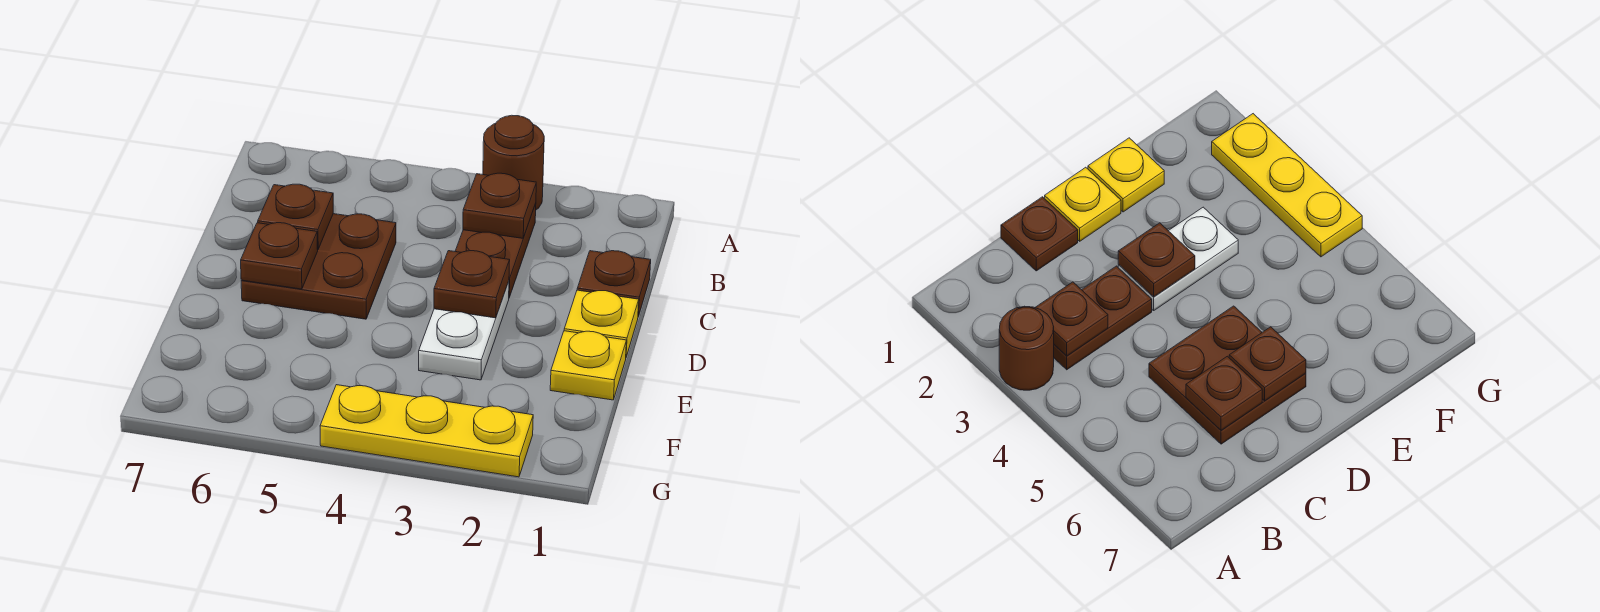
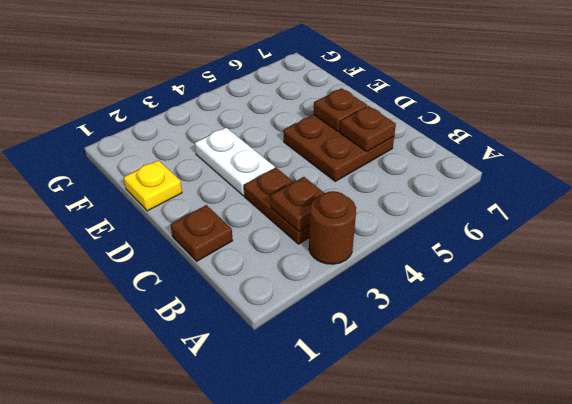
yellow 1x1 plate [564,290,639,357] -> none
brown 1x1 plate [434,251,510,318] -> none
yellow 1x3 plate [320,385,533,477] -> none

